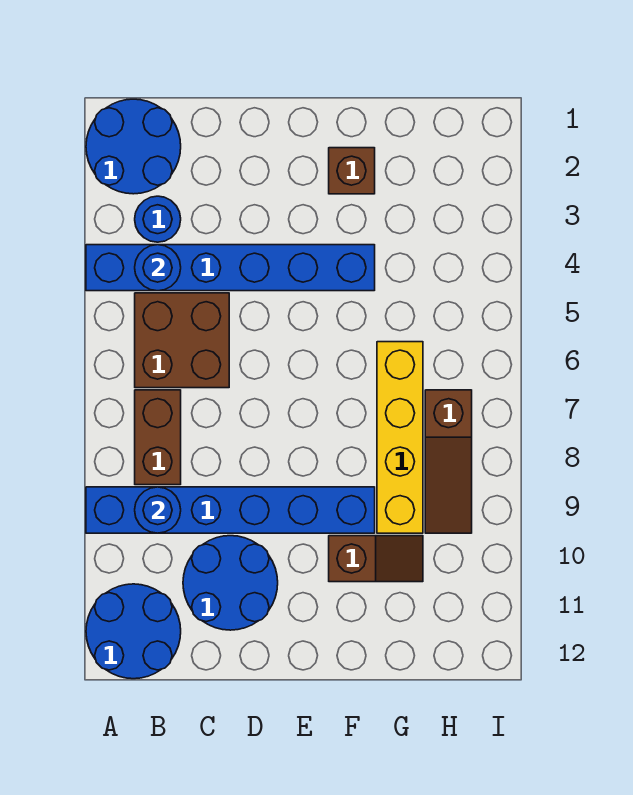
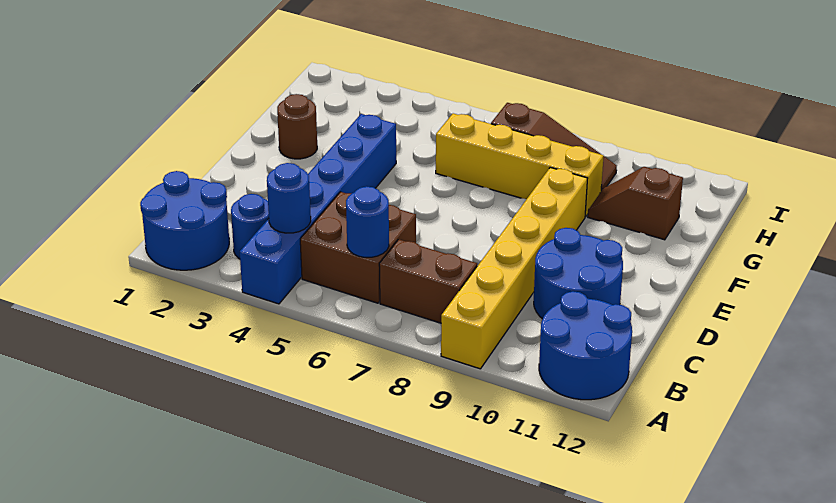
blue 1x6 brick [86,487,375,533] -> yellow 1x6 brick [441,167,588,369]
blue 1x1 round brick [135,487,181,533] -> blue 1x1 round brick moved to [346,186,389,257]
brown 1x1 brick [329,148,375,194] -> brown 1x1 round brick [277,94,317,159]
brown 1x2 slope [329,536,423,582] -> brown 1x2 slope turned to [588,167,683,240]

